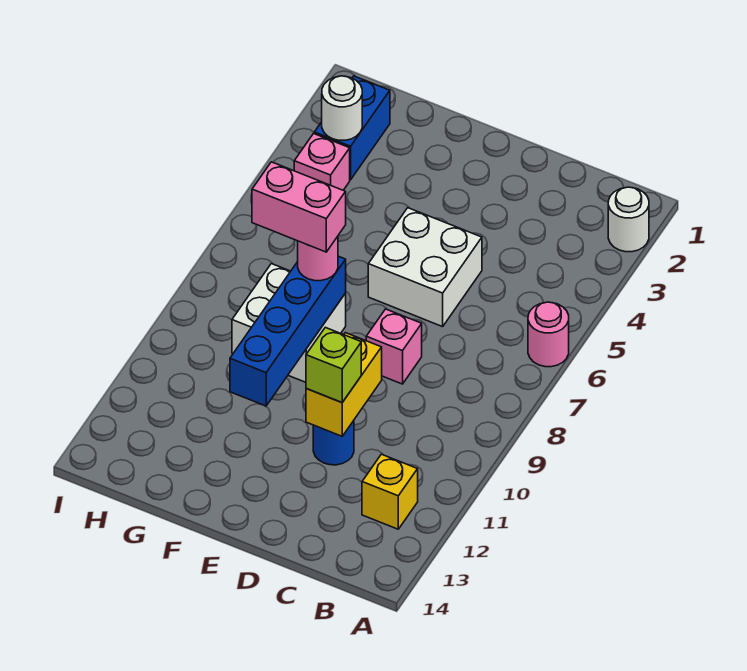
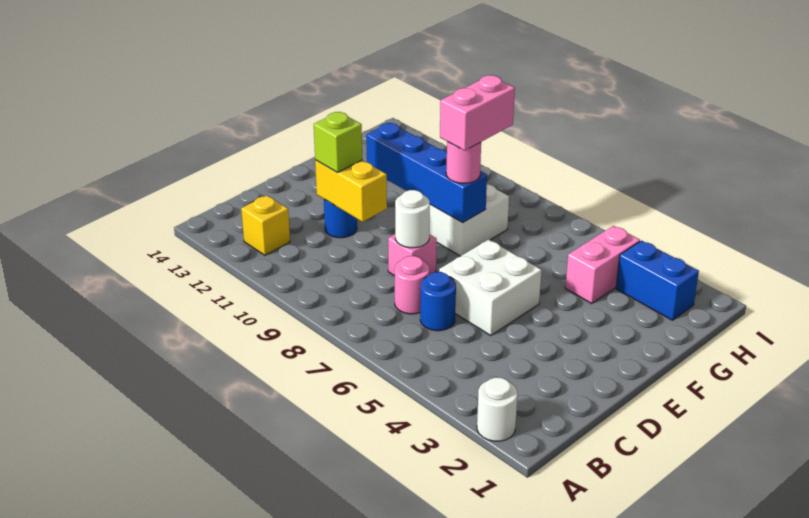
pink 1x1 round brick [528,302,569,367] -> pink 1x1 round brick moved to [395,256,429,314]
none -> blue 1x1 round brick [420,272,456,331]
white 1x1 round brick [322,76,362,140] -> white 1x1 round brick moved to [395,190,430,248]
pink 1x1 brick [294,134,350,190] -> pink 1x2 brick [565,226,640,303]

